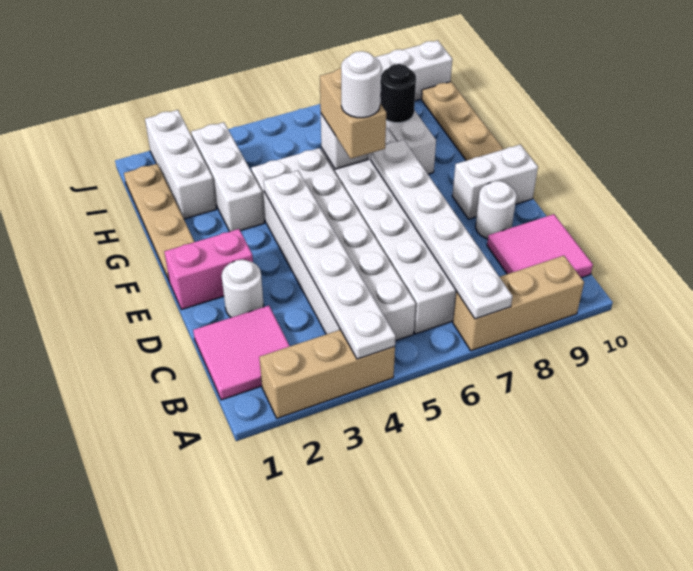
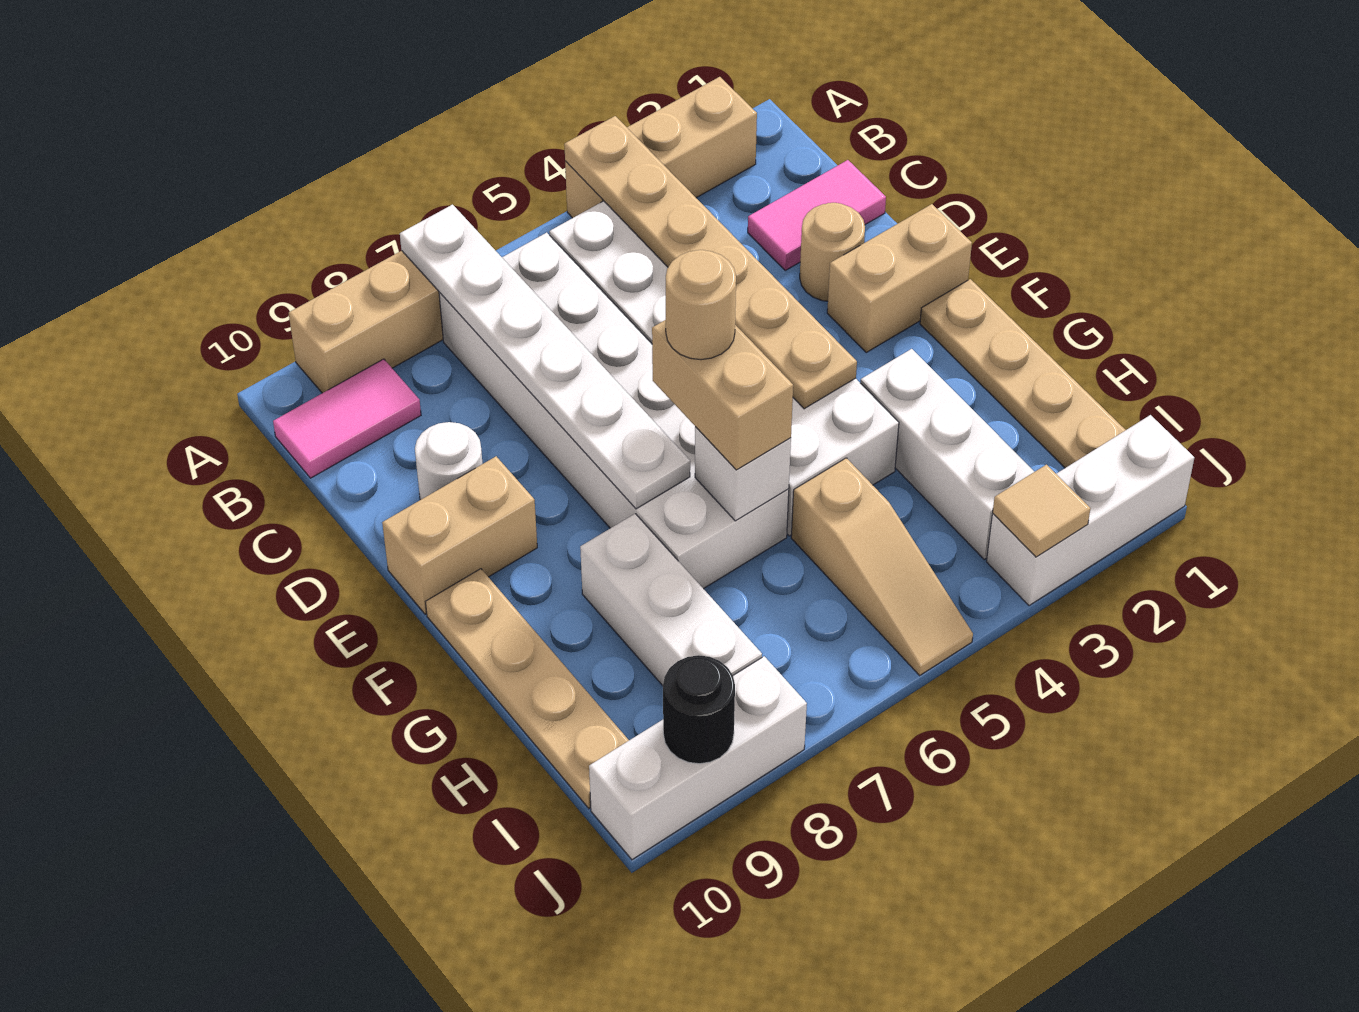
white 1x6 plate [264,171,396,359] -> tan 1x6 plate [564,116,857,409]
pink 2x2 tile [193,306,290,400] -> pink 1x2 tile [748,160,886,270]
pink 2x2 tile [487,214,593,278] -> pink 1x2 tile [273,359,421,478]
white 1x1 round brick [222,260,264,317] -> tan 1x1 round brick [800,203,865,301]
pink 1x2 brick [164,229,253,309] -> tan 1x2 brick [827,204,972,352]
white 1x2 brick [452,145,538,219] -> tan 1x2 brick [382,456,537,614]
white 1x1 round brick [341,51,381,118] -> tan 1x1 round brick [666,250,736,360]
white 1x3 brick [145,110,216,219] -> white 1x3 brick turned to [986,415,1194,606]
none -> tan 1x3 slope [791,458,973,675]
black 1x1 round brick [380,64,416,123] -> black 1x1 round brick moved to [663,655,735,764]
none -> tan 1x1 tile [993,465,1090,557]

